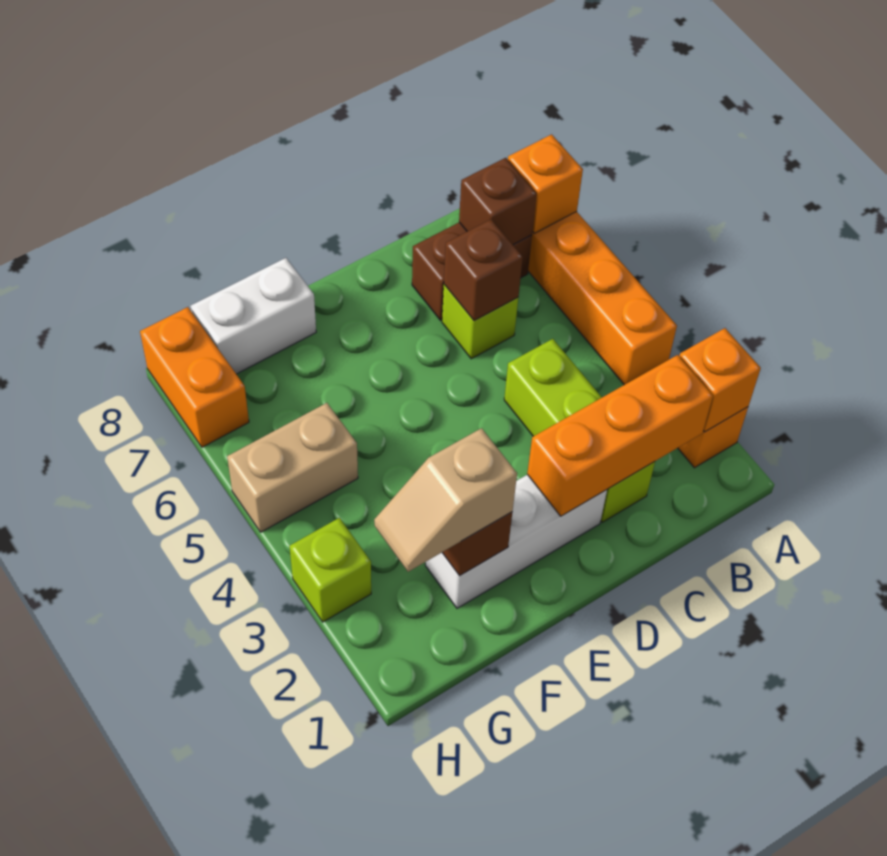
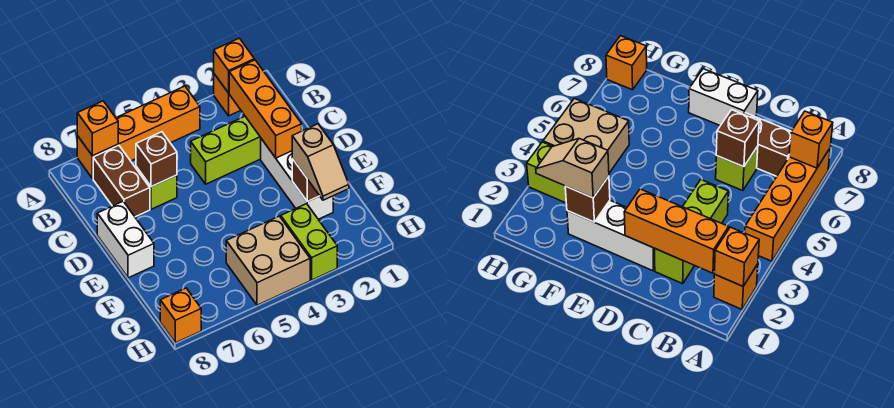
brown 1x1 brick [459,158,537,245] -> none
white 1x2 brick [190,258,316,374] -> white 1x2 brick moved to [97,201,154,278]
tan 1x2 brick [227,403,358,532] -> tan 2x2 brick [226,216,310,305]
lime 1x1 brick [290,518,371,622] -> lime 1x2 brick [281,204,337,280]
orange 1x2 brick [140,307,249,447] -> orange 1x1 brick [160,288,201,343]

